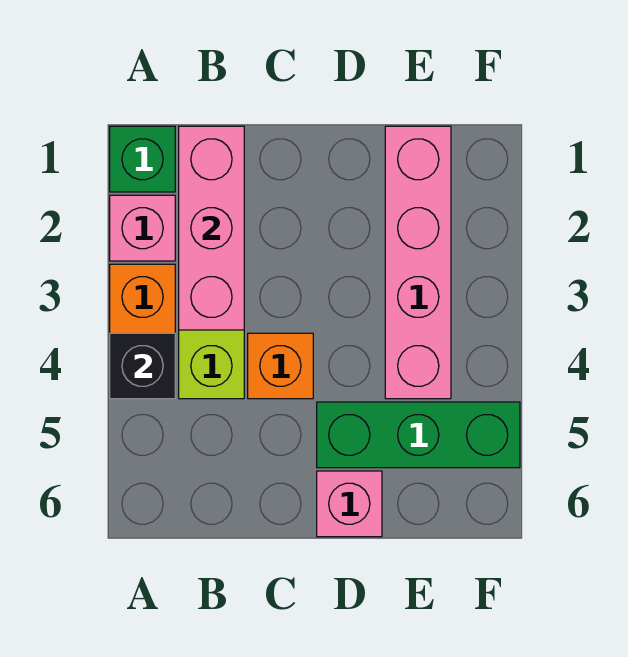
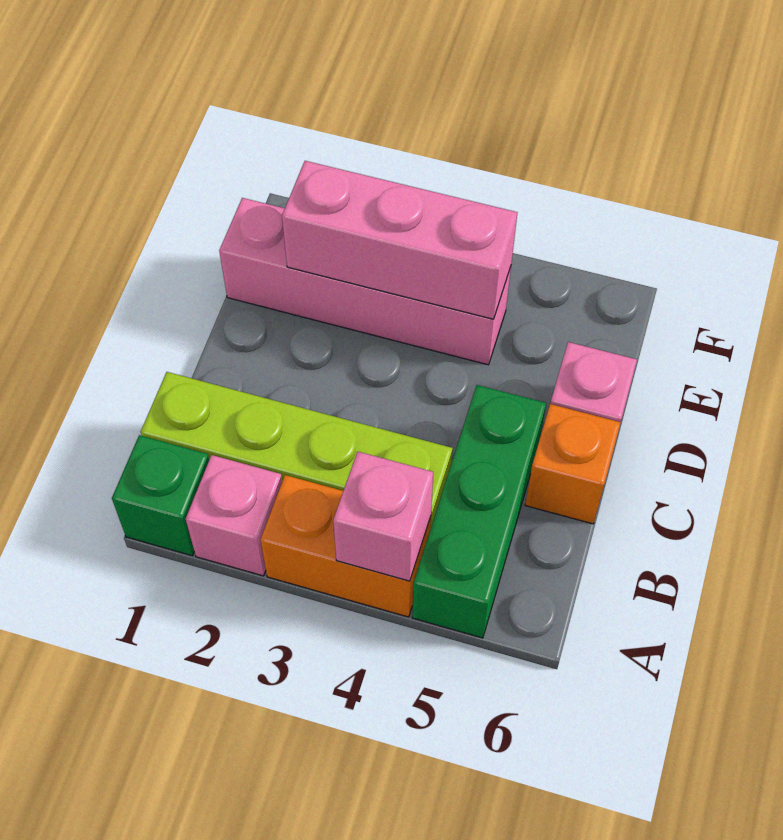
black 1x1 brick [110,333,175,399] -> pink 1x1 brick [333,452,433,581]
pink 1x3 brick [179,126,244,330] -> pink 1x3 brick moved to [282,161,518,319]
orange 1x1 brick [248,333,313,399] -> orange 1x1 brick moved to [525,404,621,524]
green 1x3 brick [317,402,520,468] -> green 1x3 brick moved to [412,385,546,638]

